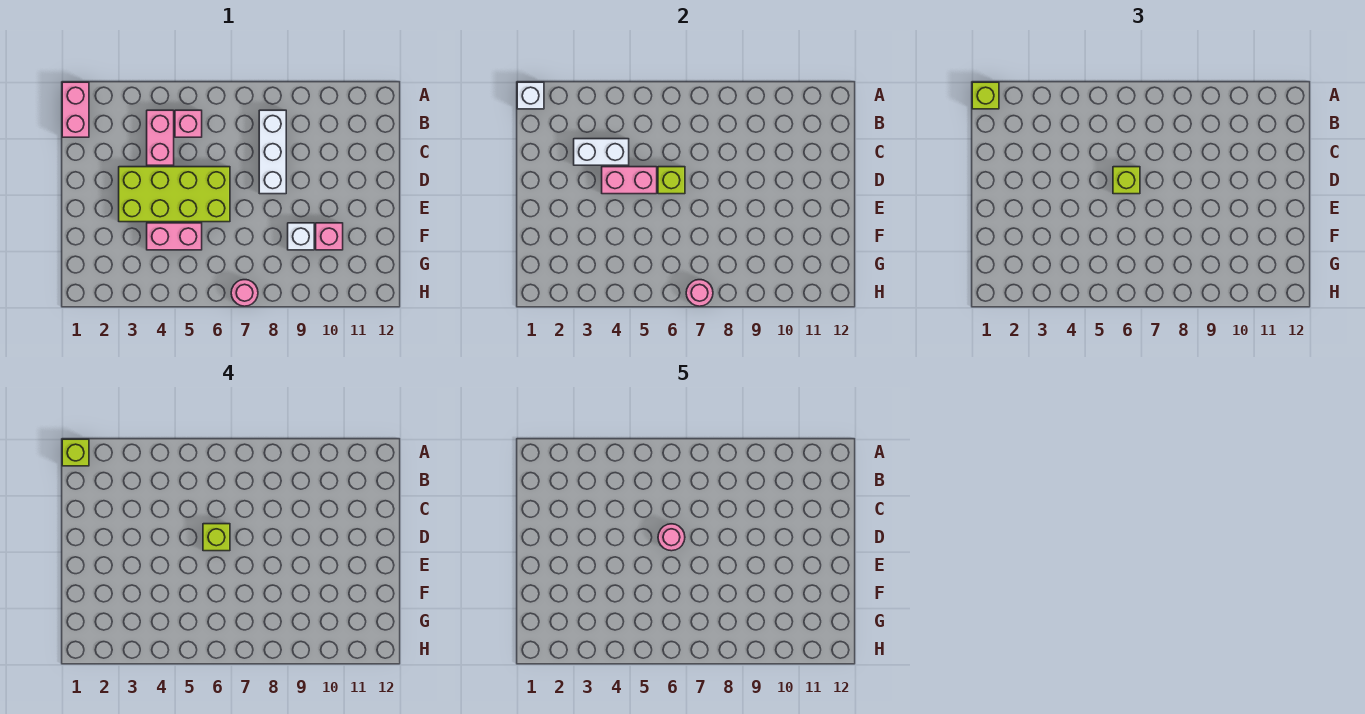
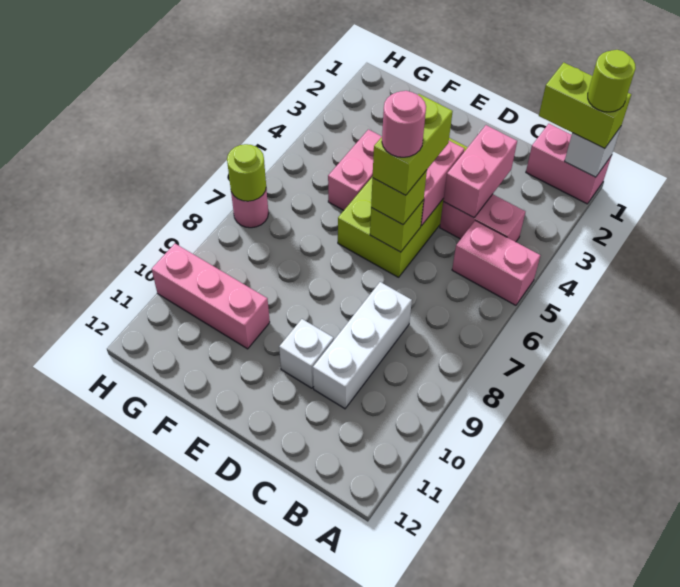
lime 1x1 brick [972,82,999,109] -> lime 1x2 brick [539,62,631,149]
lime 1x1 brick [62,439,89,466] -> lime 1x1 round brick [588,50,636,112]
pink 1x1 brick [175,110,202,137] -> pink 1x2 brick [452,221,540,305]
white 1x3 brick [259,110,286,194] -> white 1x3 brick turned to [313,282,412,409]
white 1x2 brick [574,139,629,165] -> pink 1x2 brick [443,125,517,218]
lime 1x1 brick [203,524,230,551] -> lime 1x2 brick [373,94,453,195]
white 1x1 brick [288,223,314,250] -> white 1x1 brick moved to [279,319,334,388]
pink 1x1 brick [316,223,343,250] -> pink 1x3 brick [152,244,270,349]
pink 1x1 round brick [686,280,713,306] -> lime 1x1 round brick [227,144,266,201]

